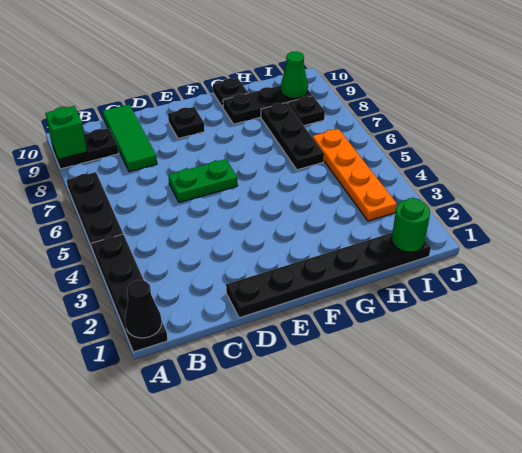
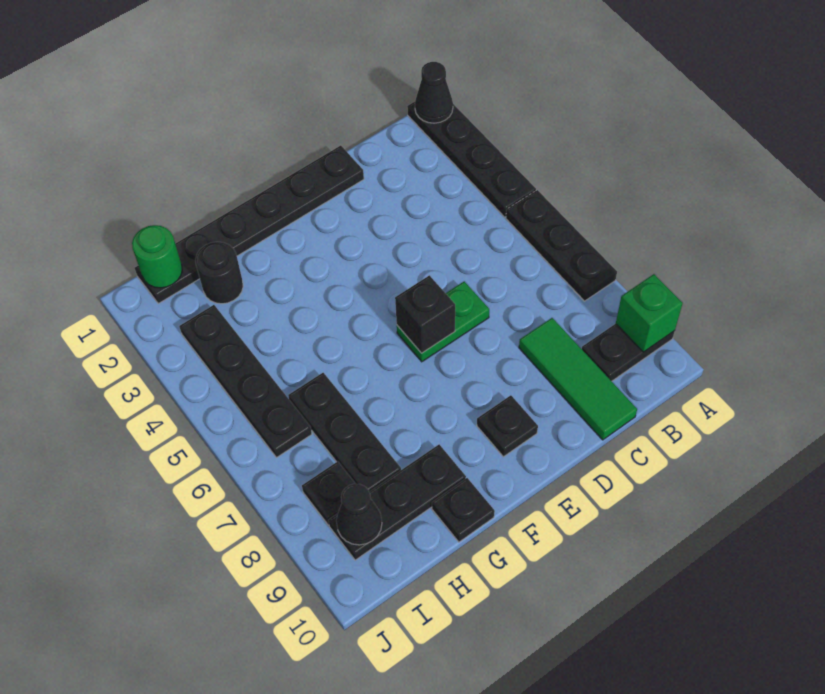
none -> black 1x1 brick [395,275,455,353]
none -> black 1x1 round brick [195,242,243,304]
orange 1x4 plate [313,129,397,221] -> black 1x4 plate [179,305,312,458]
green 1x1 cone [281,51,308,98] -> black 1x1 cone [336,484,382,545]

